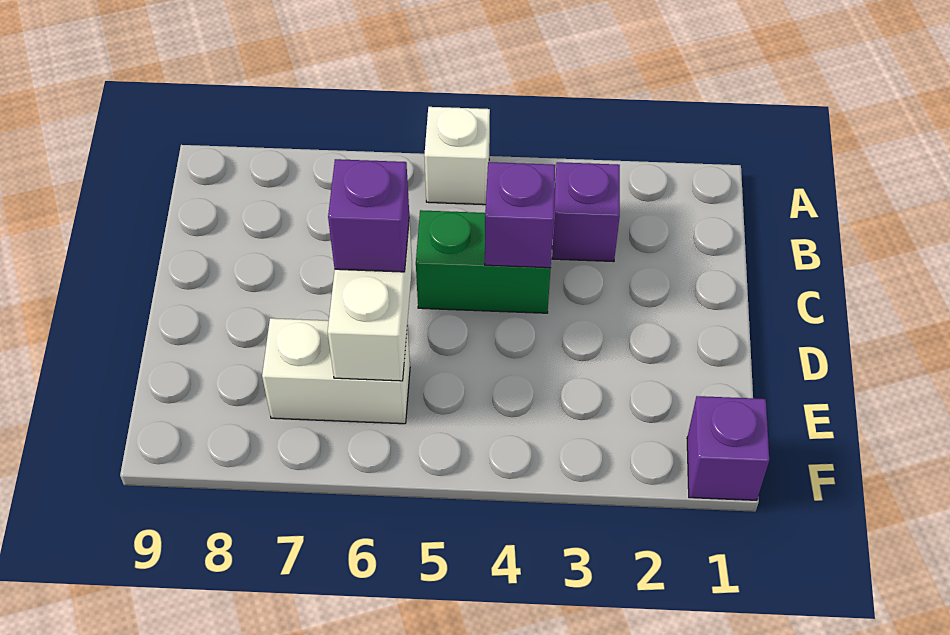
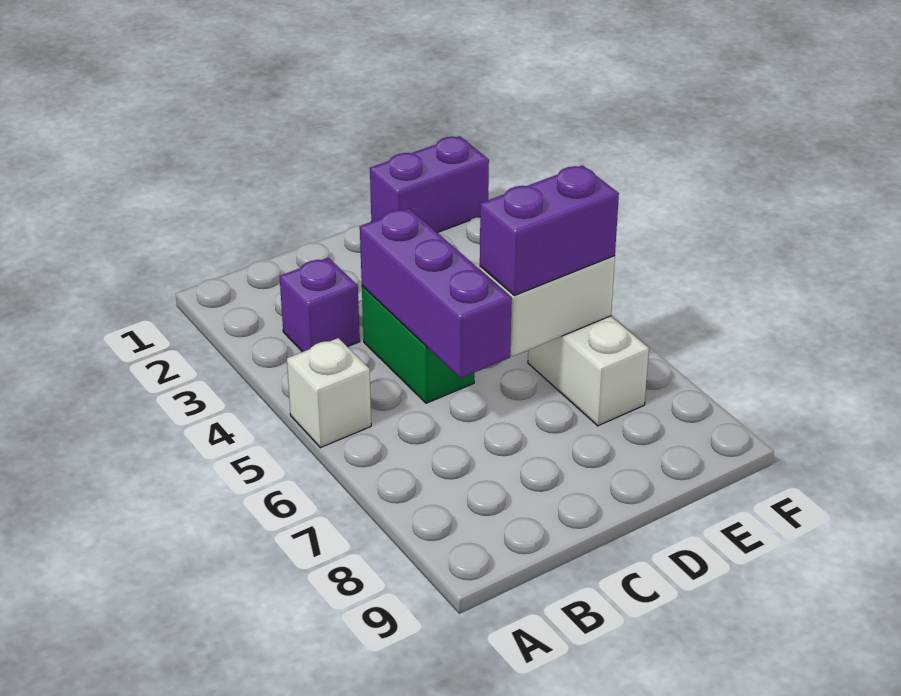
purple 1x1 brick [485,162,555,268] -> purple 1x3 brick [360,208,512,378]
purple 1x1 brick [328,159,409,272] -> purple 1x2 brick [480,165,619,296]
purple 1x1 brick [687,396,769,500] -> purple 1x2 brick [370,136,489,233]

